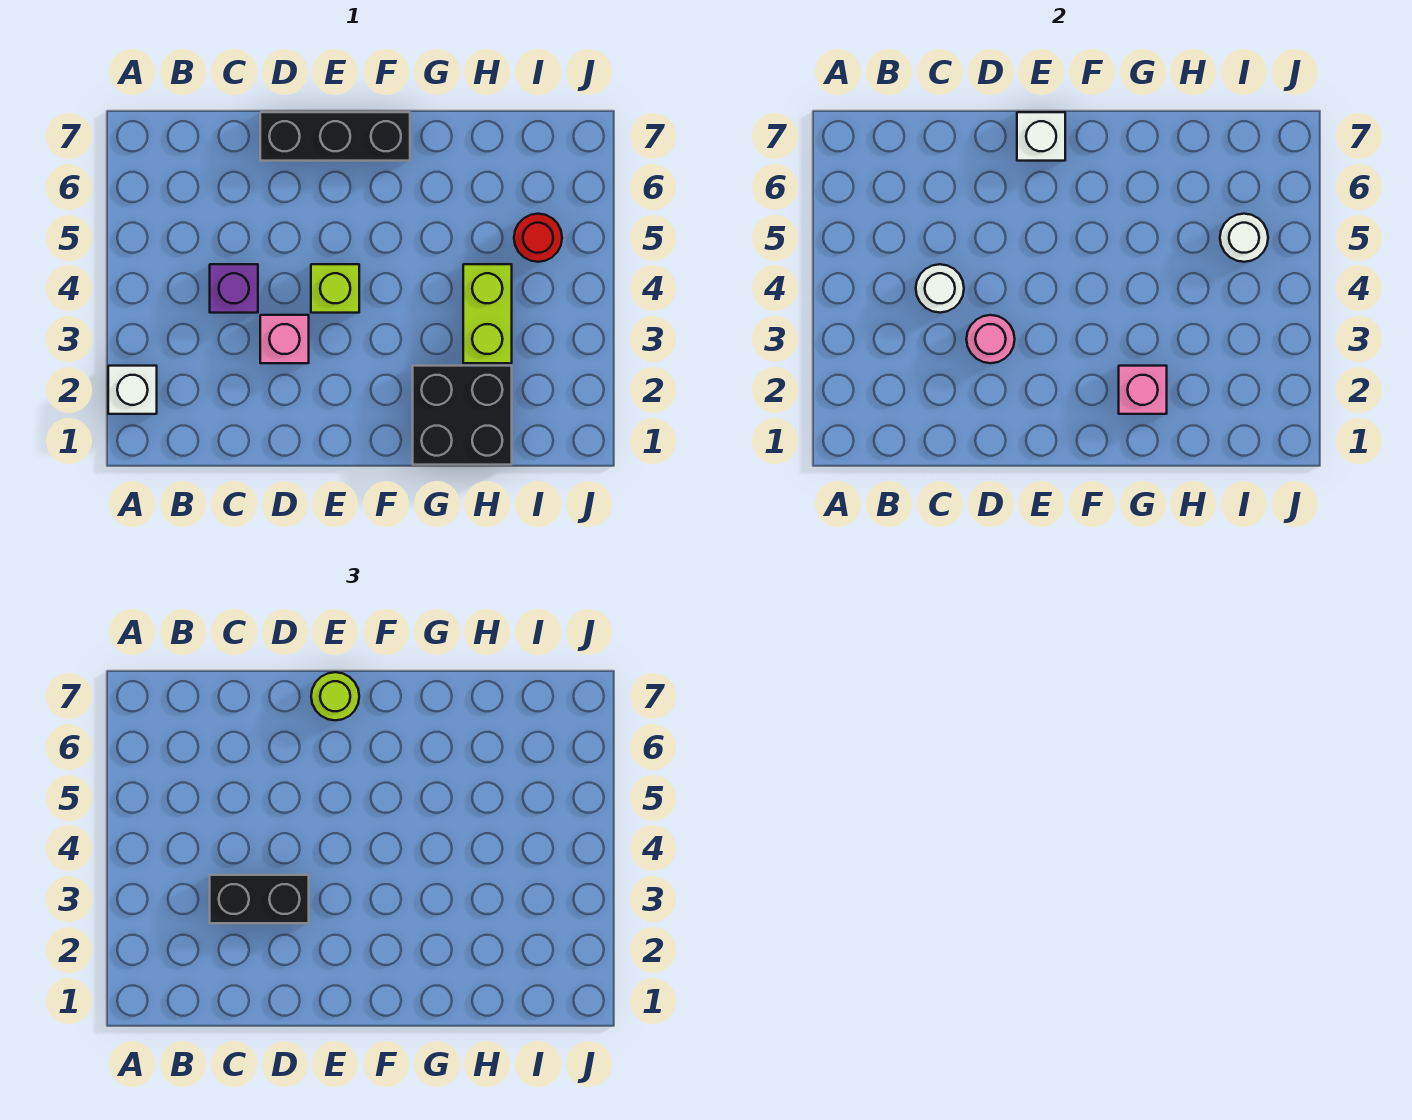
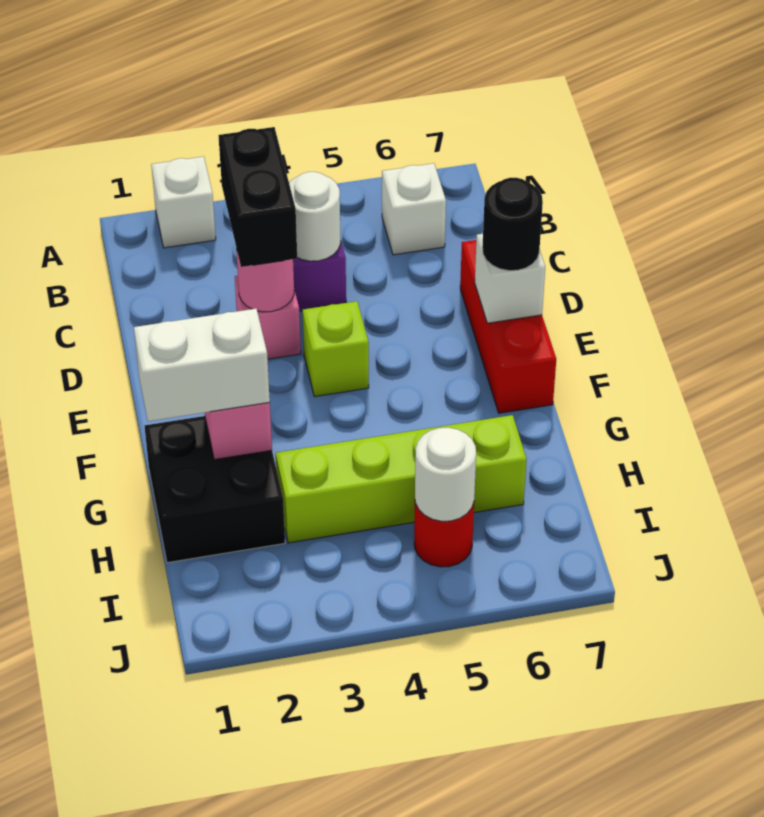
none -> white 1x1 brick [382,163,446,255]
black 1x3 brick [260,112,410,161] -> red 1x3 brick [460,240,556,413]
lime 1x1 round brick [311,672,359,720] -> black 1x1 round brick [482,178,543,271]
none -> white 1x2 brick [134,309,270,421]
lime 1x2 brick [463,264,512,363] -> lime 1x4 brick [276,415,527,543]

